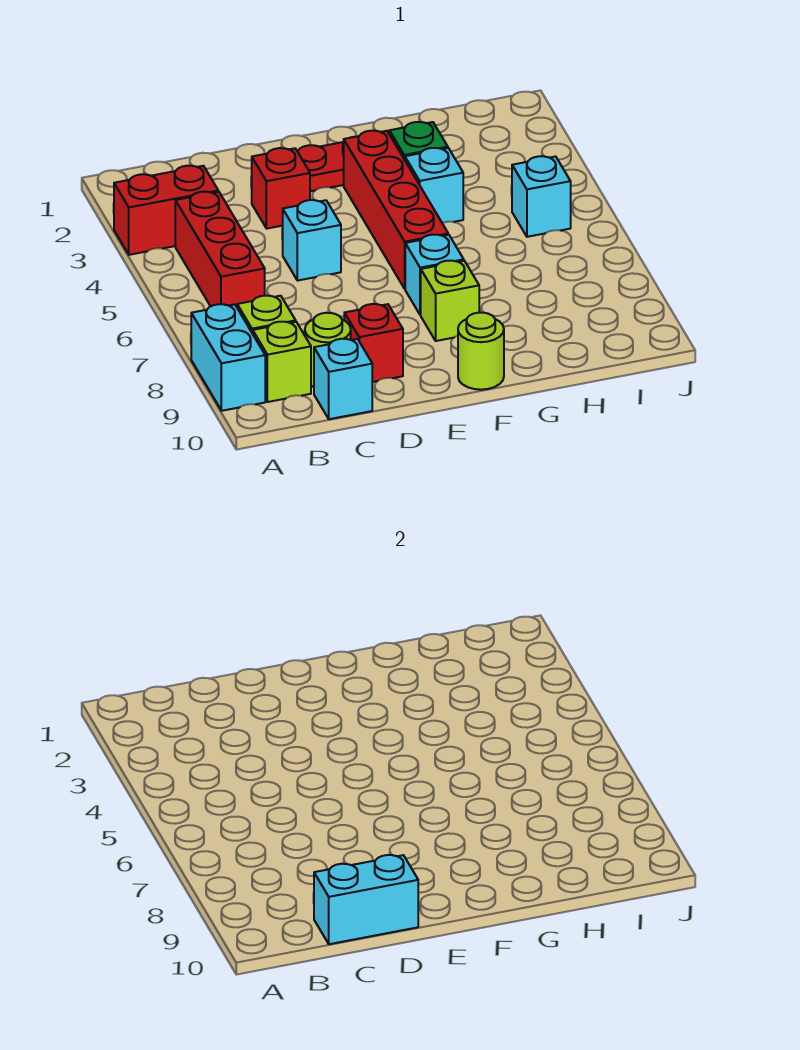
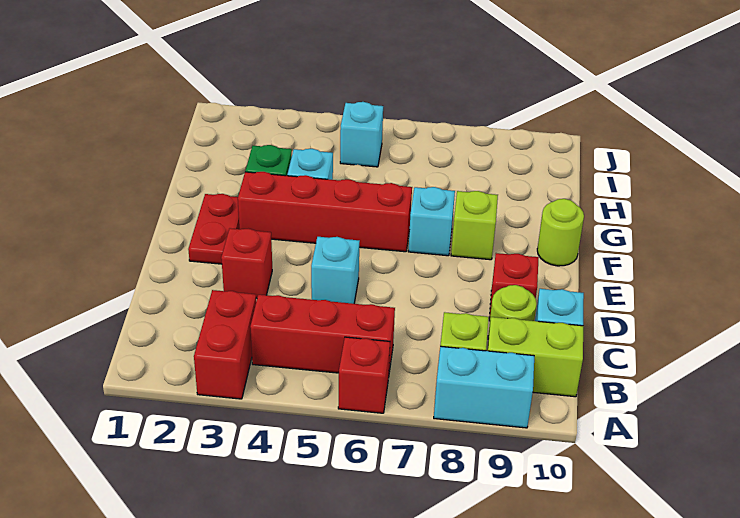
none -> red 1x1 brick [338,337,390,413]
lime 1x1 brick [253,322,311,402] -> lime 1x2 brick [487,317,583,397]
cyan 1x2 brick [314,855,418,944] -> none

